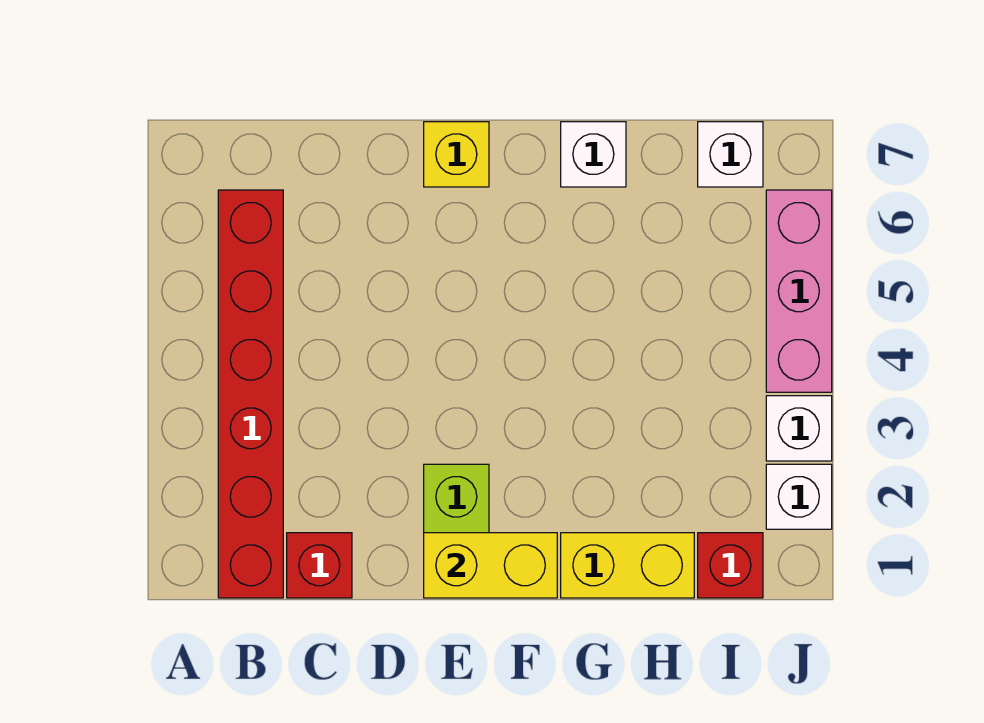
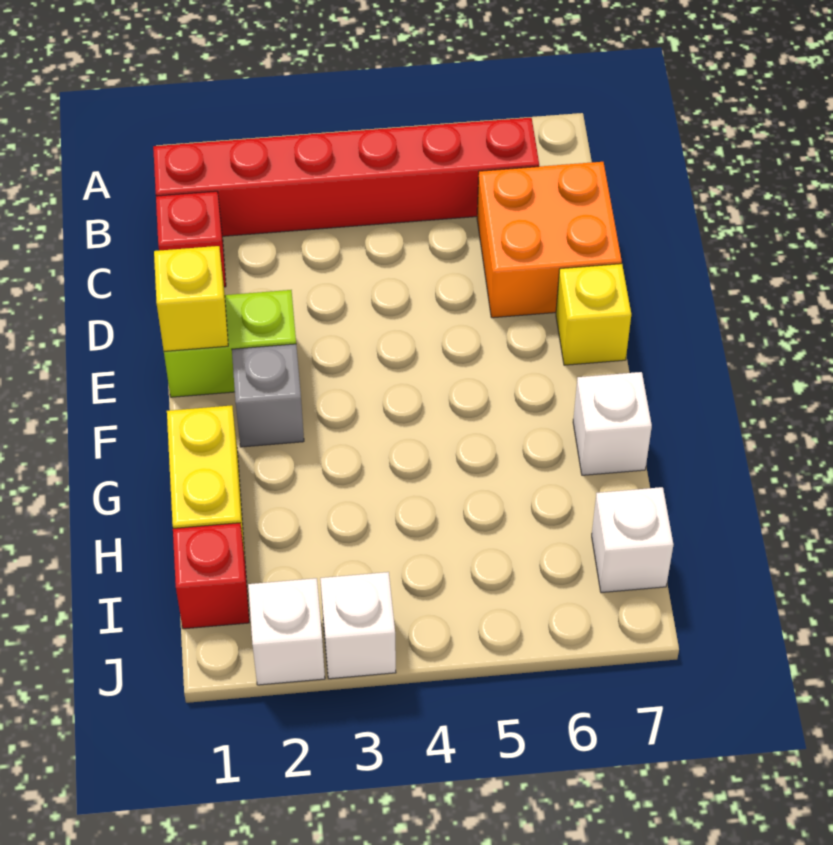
none -> orange 2x2 brick [477,162,622,318]
yellow 1x2 brick [424,533,557,598] -> yellow 1x1 brick [154,246,228,351]
none -> grey 1x1 brick [232,344,304,447]
pink 1x3 brick [766,190,832,392] -> none

